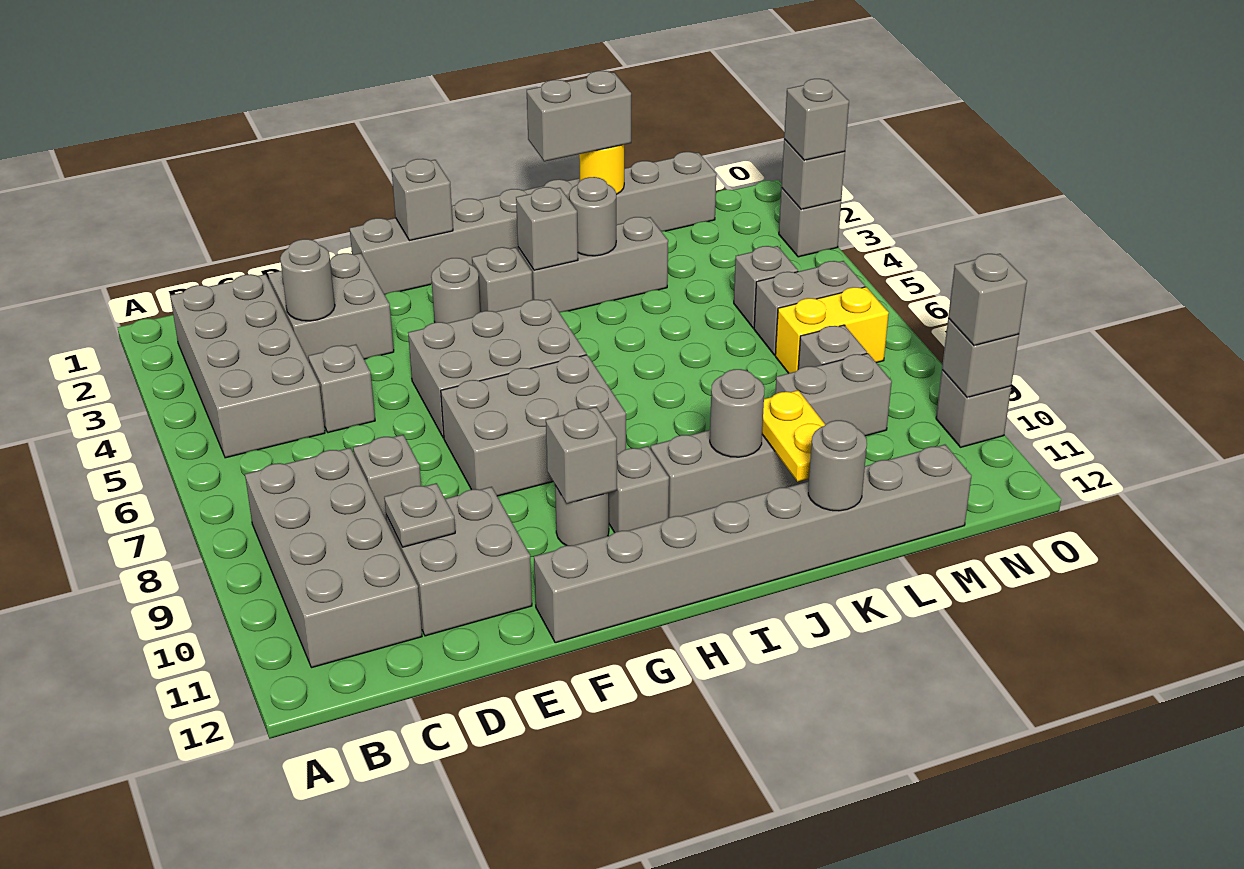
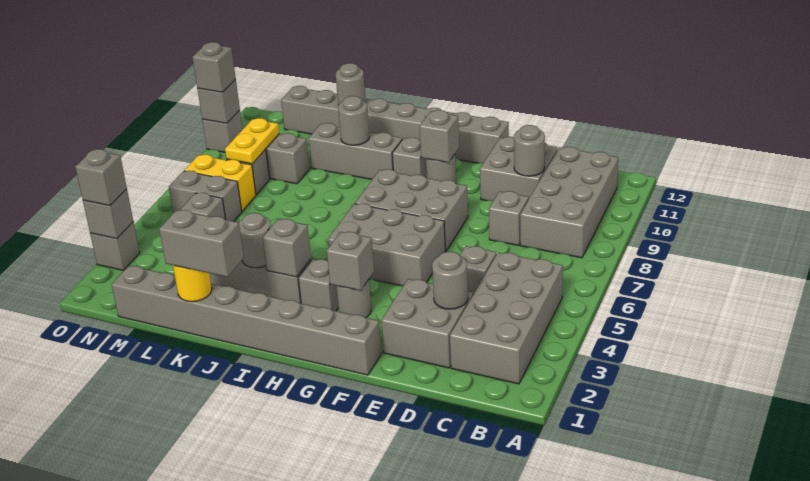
grey 1x1 plate [384,483,455,547] -> grey 1x1 round brick [514,125,545,176]
grey 1x1 brick [392,159,453,241] -> grey 1x1 brick moved to [327,232,374,291]
yellow 1x2 plate [762,390,825,482] -> yellow 1x2 plate moved to [225,118,279,164]

